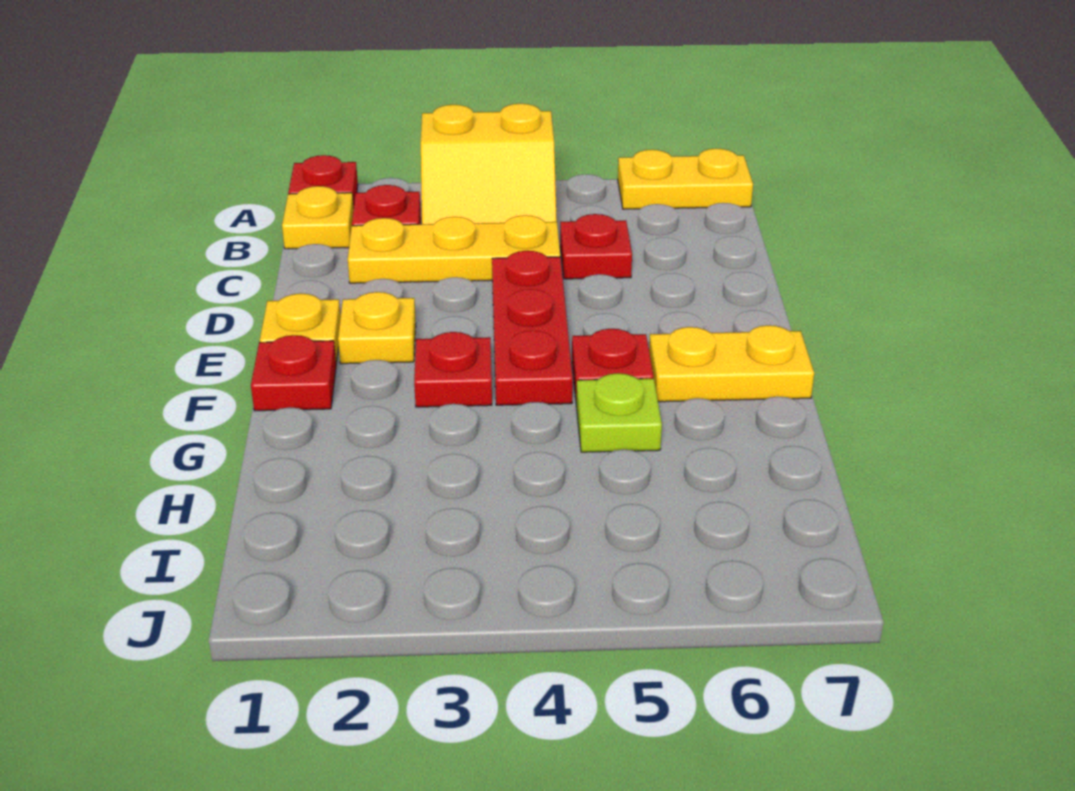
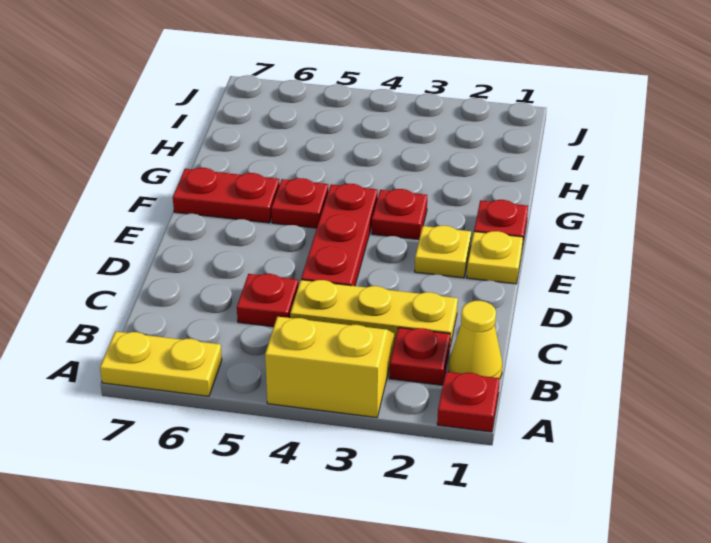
yellow 1x1 plate [282,186,354,249] -> yellow 1x1 cone [449,301,502,378]
yellow 1x2 plate [649,325,814,402] -> red 1x2 plate [173,168,280,223]
lime 1x1 plate [576,373,662,452] -> none

